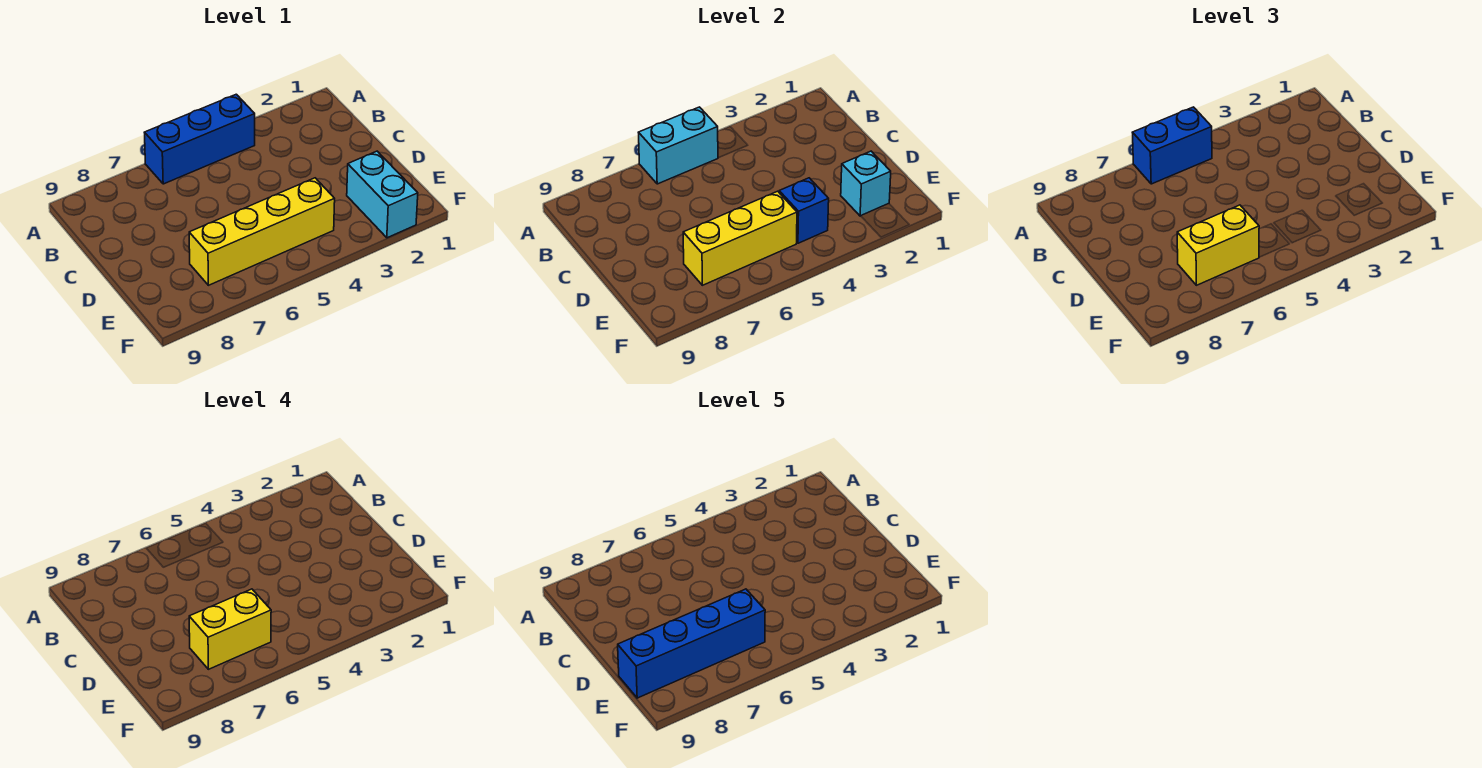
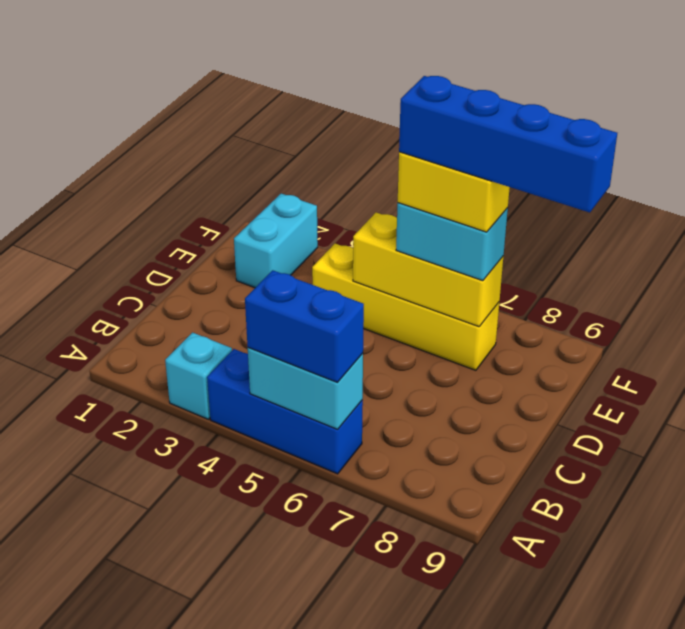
cyan 1x1 brick [841,151,891,216] -> cyan 1x1 brick moved to [165,333,232,419]
blue 1x1 brick [779,178,829,243] -> none
yellow 1x2 brick [1177,205,1259,285] -> cyan 1x2 brick [396,203,508,281]

